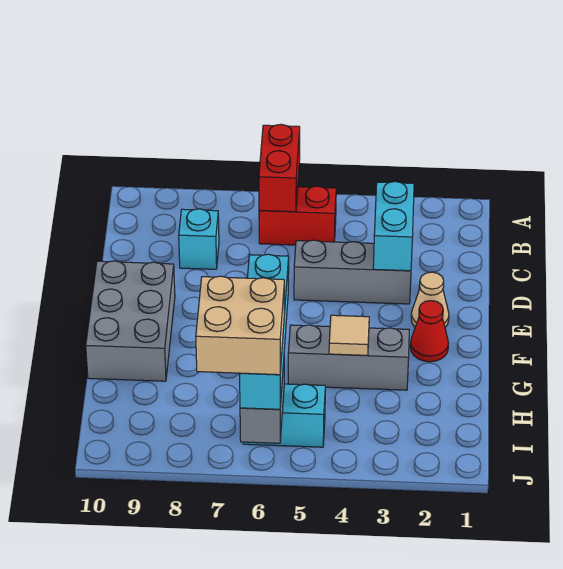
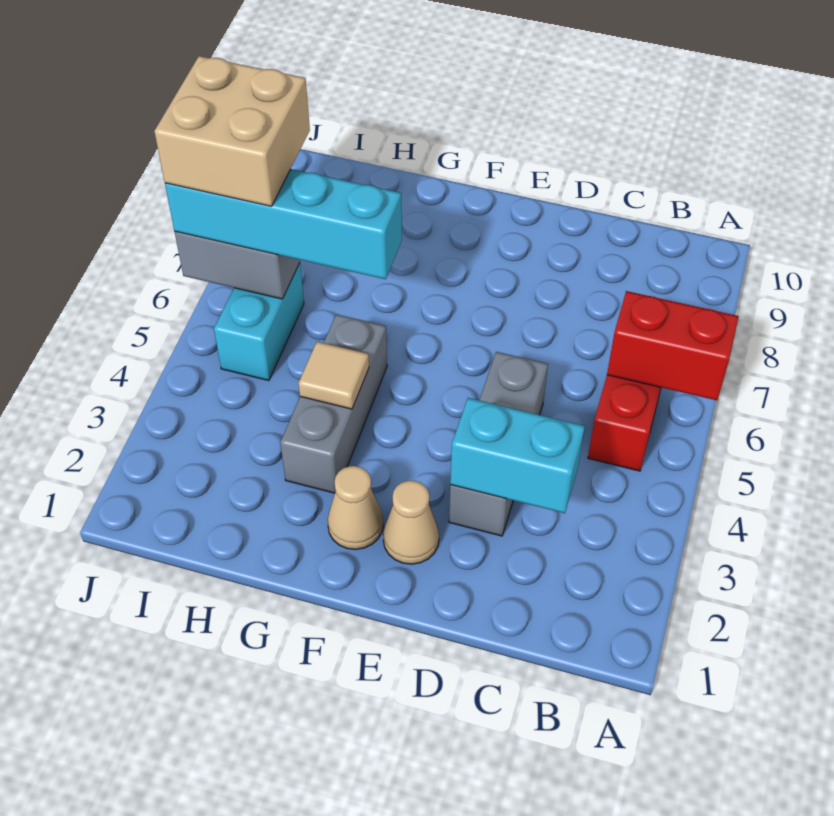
cyan 1x1 brick [179,209,219,269] -> none
grey 2x3 brick [86,261,175,381] -> none
red 1x1 cone [410,301,448,362] -> tan 1x1 cone [328,466,383,549]

